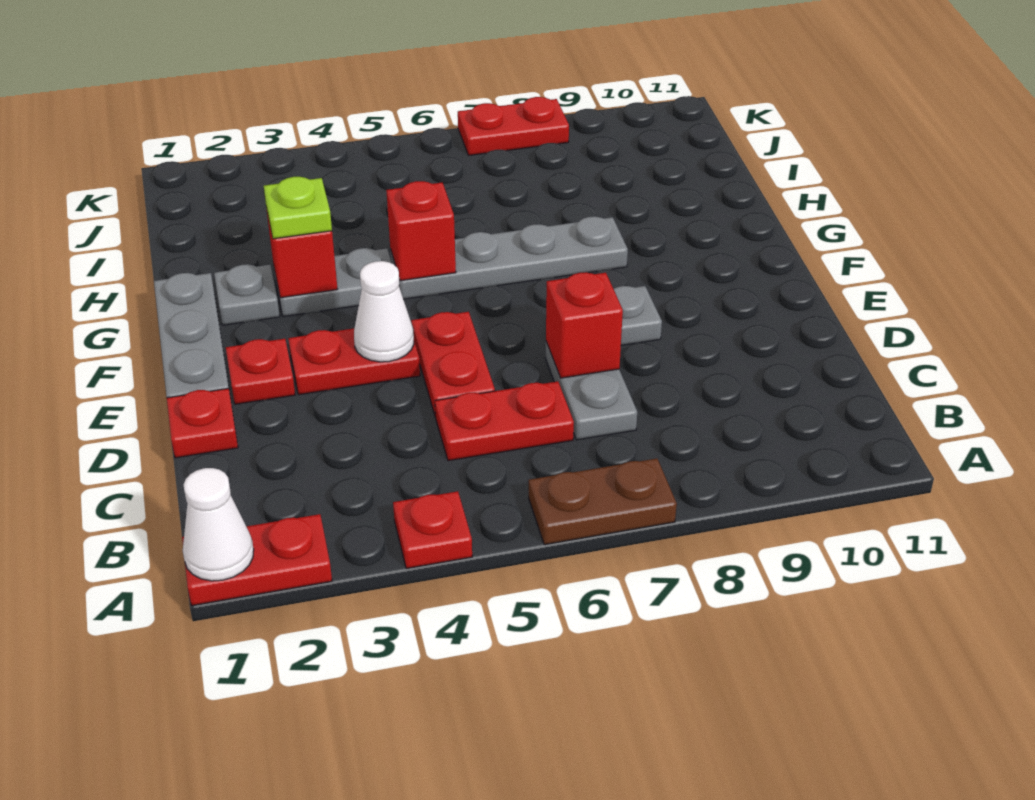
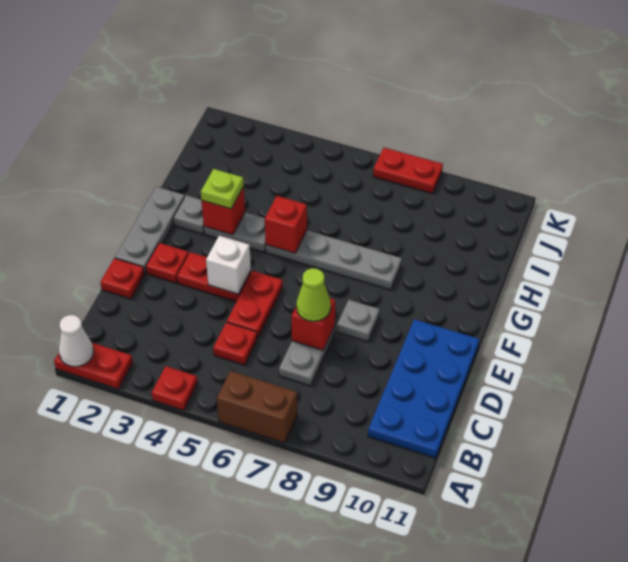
brown 1x2 plate [529,458,677,545] -> brown 1x2 brick [217,371,297,443]
none -> blue 2x4 plate [368,319,479,458]
red 1x2 plate [435,381,574,461] -> red 1x1 plate [213,322,257,365]
none -> lime 1x1 cone [296,268,331,321]
white 1x1 cone [354,261,414,362] -> white 1x1 brick [206,236,251,294]

